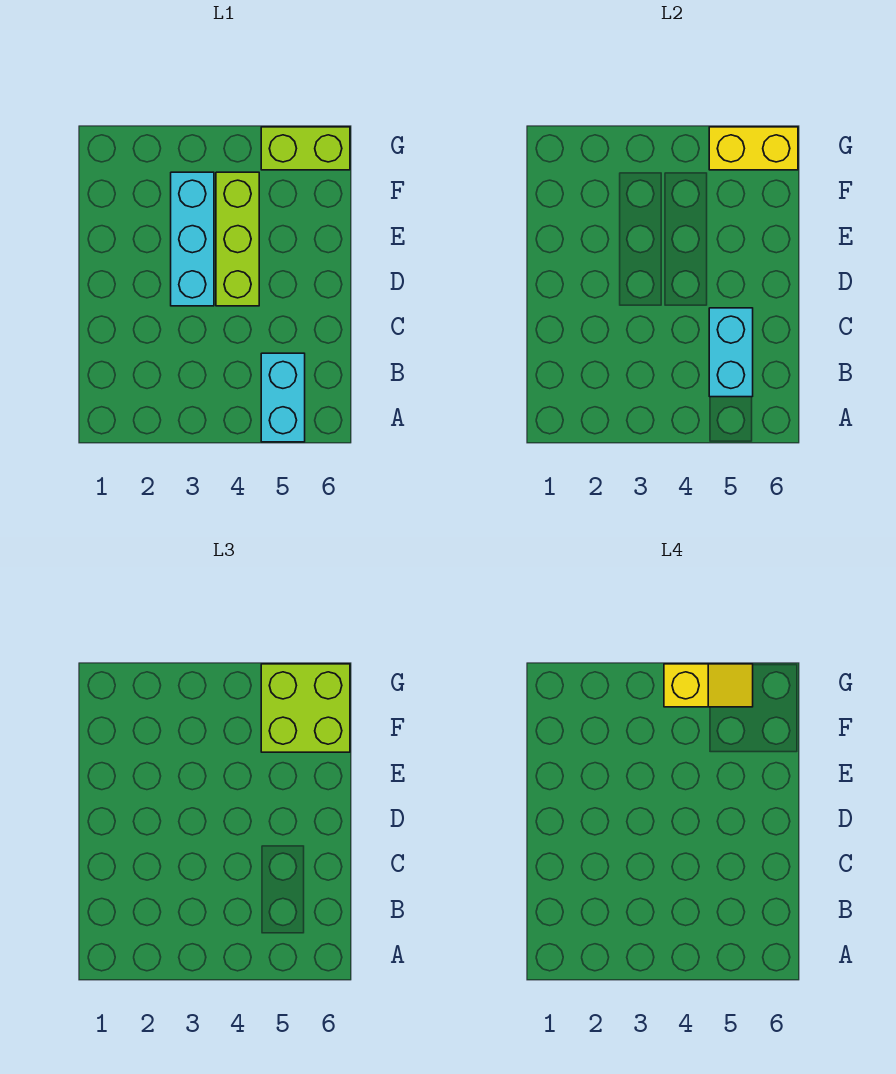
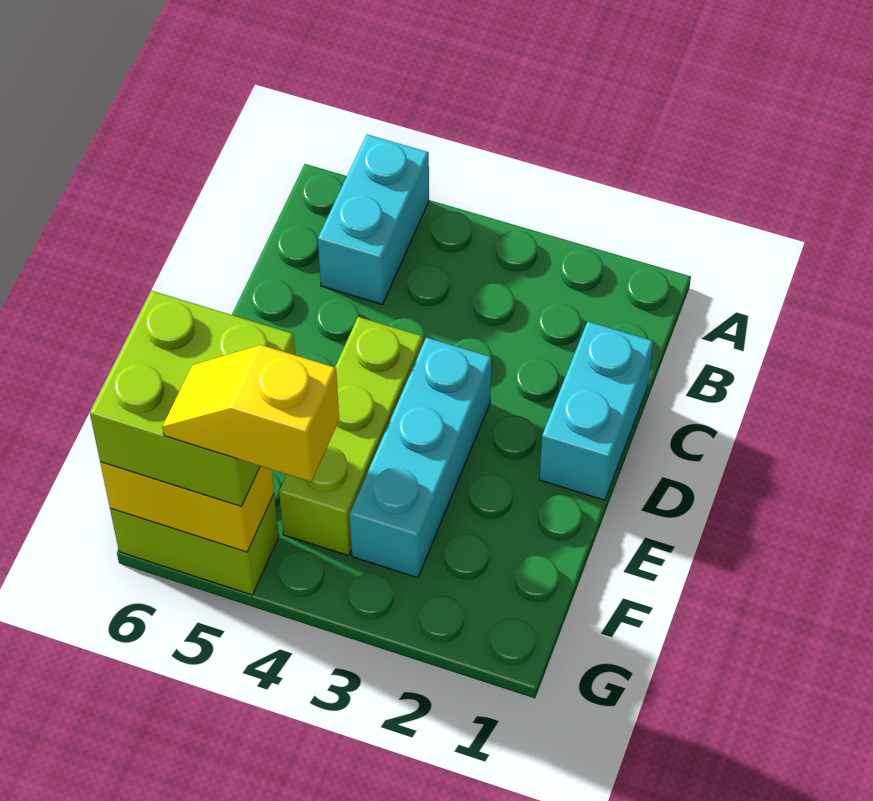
cyan 1x2 brick [709,308,753,397] -> cyan 1x2 brick moved to [539,322,653,500]

